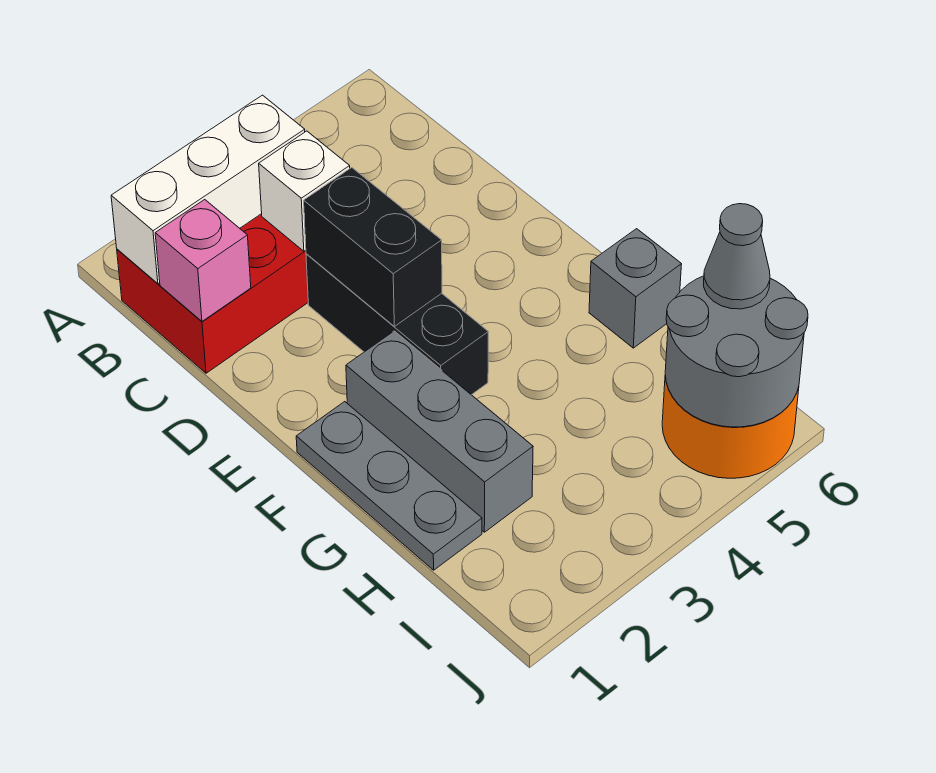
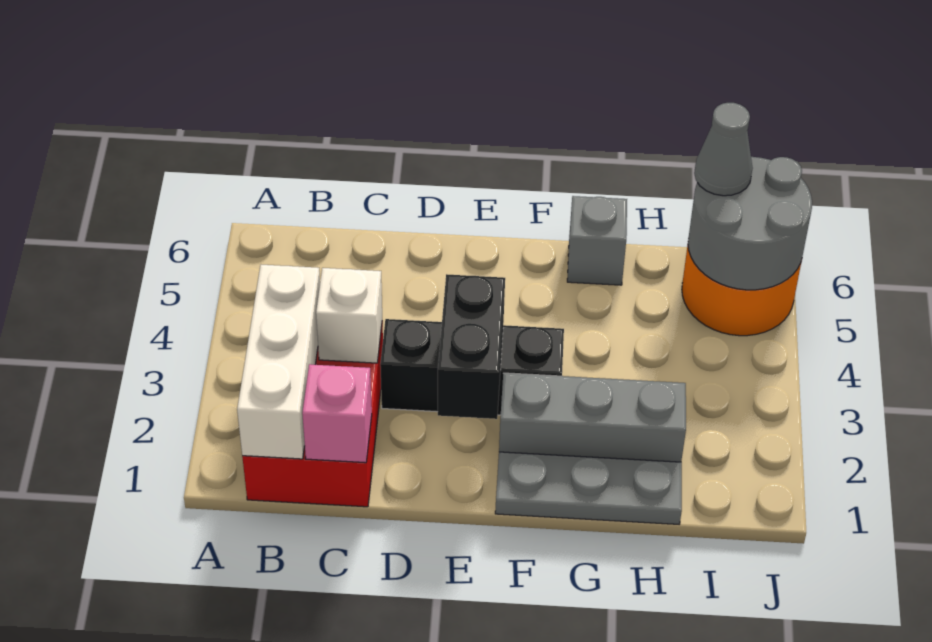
black 1x2 brick [304,168,442,326] -> black 1x2 brick turned to [438,274,505,419]

